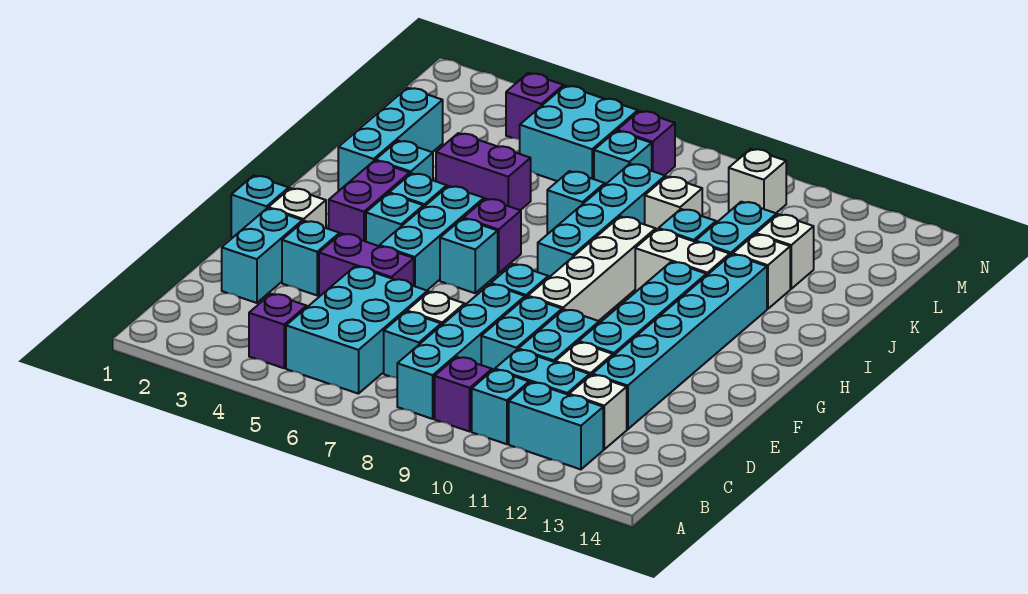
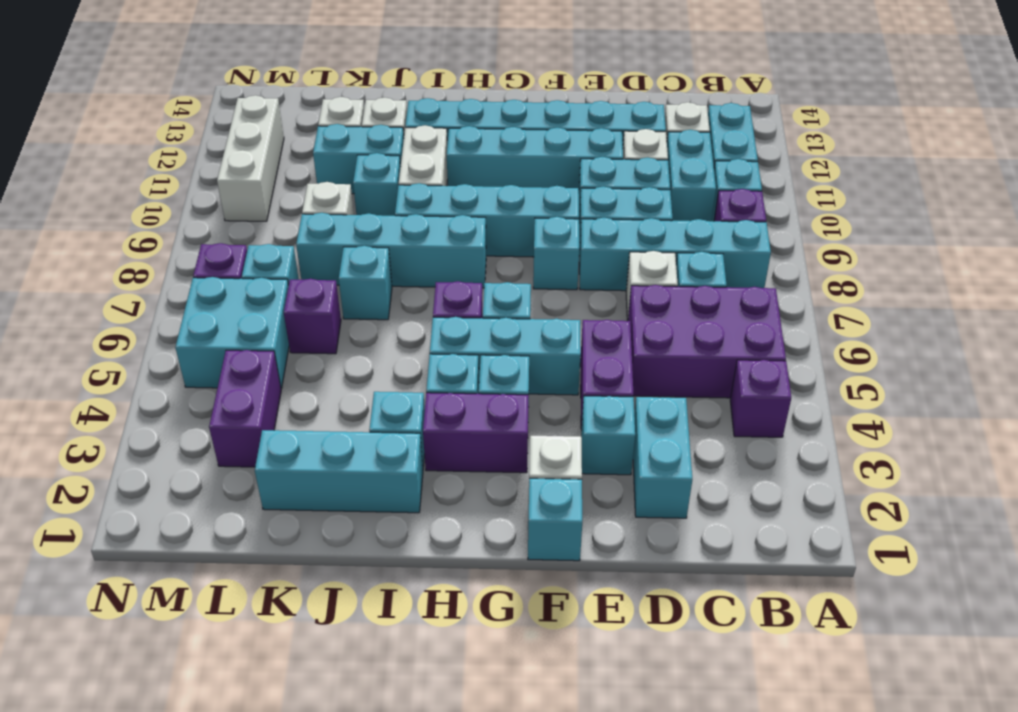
cyan 2x3 brick [286,266,428,394] -> purple 2x3 brick [628,285,786,398]
cyan 1x2 brick [222,208,303,303] -> cyan 1x2 brick turned to [633,397,692,518]
white 1x4 brick [528,216,656,321] -> cyan 1x4 brick [395,183,579,257]
purple 1x2 brick [436,133,531,210] -> purple 1x2 brick moved to [209,350,281,467]
purple 1x1 brick [506,73,564,139] -> purple 1x1 brick moved to [284,279,341,354]
white 1x1 brick [729,149,786,213] -> white 1x3 brick [217,95,284,221]

